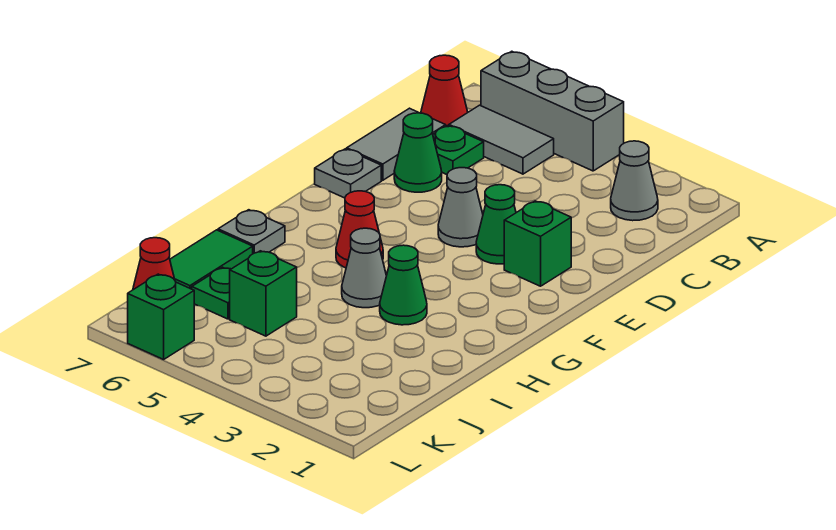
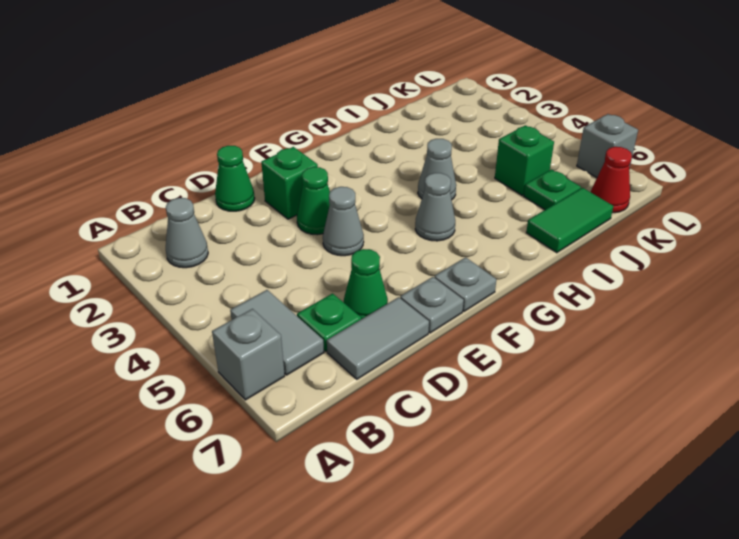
grey 1x3 brick [481,51,624,171] -> grey 1x1 brick [212,309,285,400]
red 1x1 cone [421,55,468,126] -> none
red 1x1 cone [336,191,383,268] -> grey 1x1 cone [415,173,455,241]
green 1x1 cone [380,245,427,325] -> green 1x1 cone moved to [215,146,255,211]
grey 1x1 plate [218,210,285,254] -> grey 1x1 plate moved to [434,257,496,311]
green 1x1 brick [128,274,194,359] -> grey 1x1 brick [577,114,638,178]

